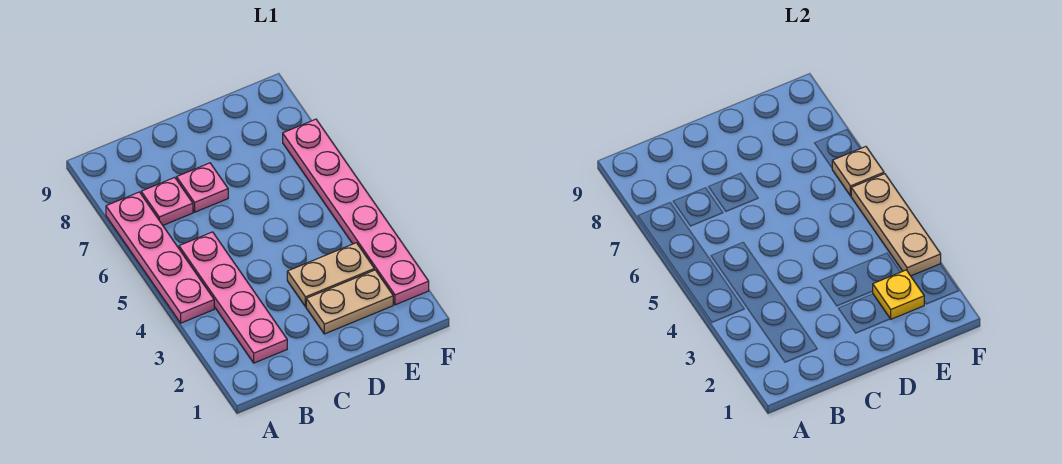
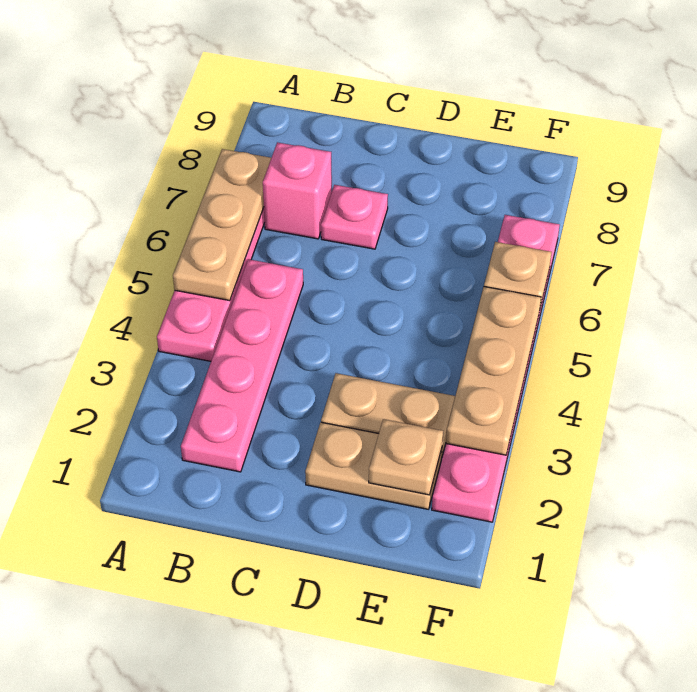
none -> tan 1x3 plate [173,149,271,301]
pink 1x1 plate [141,177,193,225] -> pink 1x1 brick [263,142,332,239]
yellow 1x1 plate [873,270,924,319] -> tan 1x1 plate [369,419,443,495]

